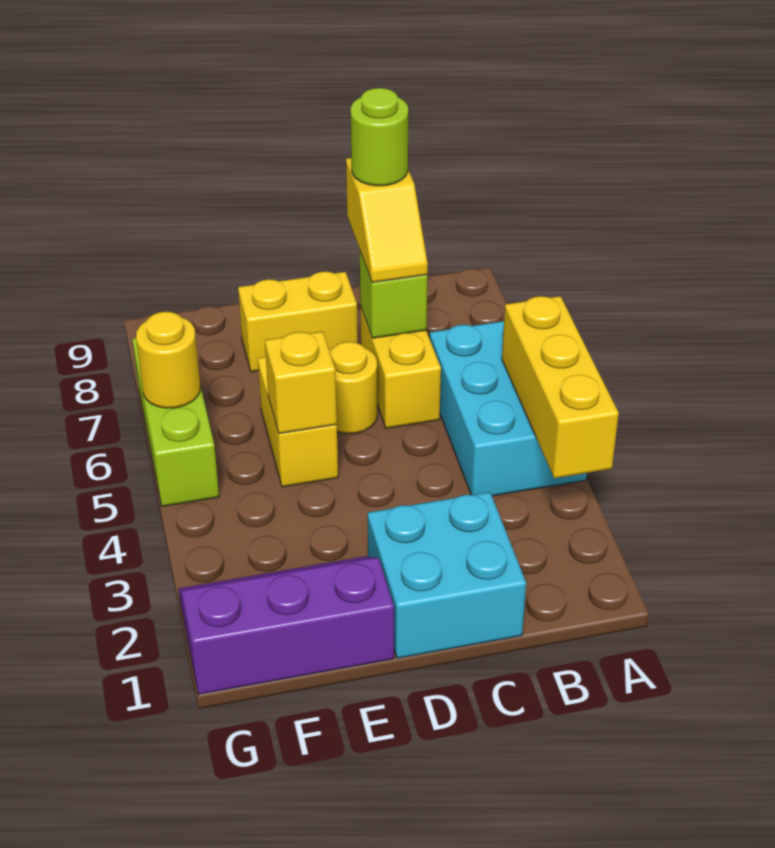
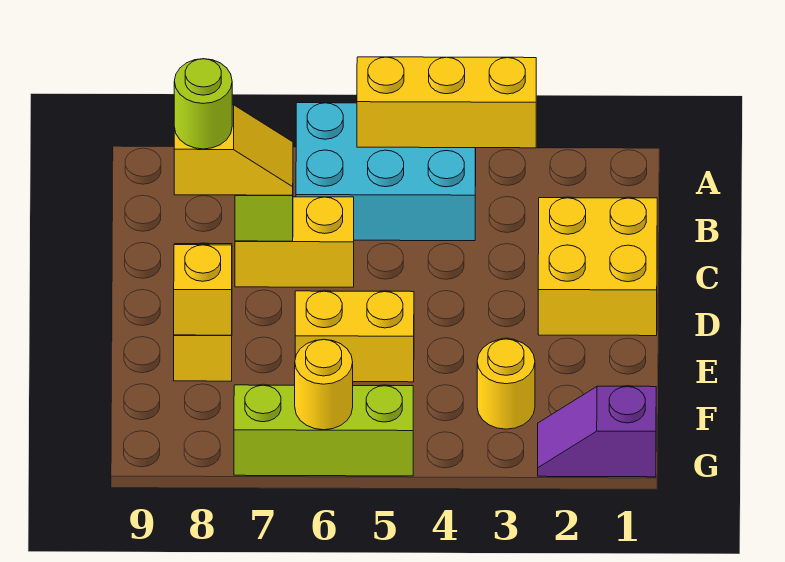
cyan 2x2 brick [368,492,526,658] -> yellow 2x2 brick [538,198,657,336]
yellow 1x1 round brick [329,342,377,434] -> yellow 1x1 round brick moved to [477,339,535,429]
purple 2x3 slope [178,556,394,695] -> purple 1x2 slope [538,386,656,477]
yellow 1x1 brick [265,331,337,434] -> yellow 1x1 brick moved to [174,245,232,335]

